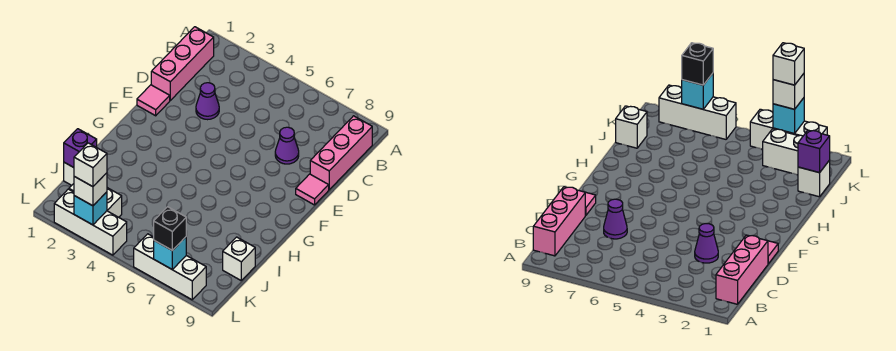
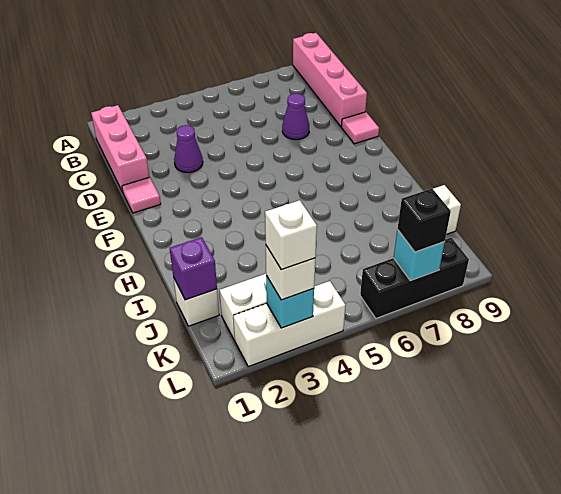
pink 1x3 brick [310,116,372,190] -> pink 1x4 brick [293,33,367,127]
white 1x3 brick [134,234,206,300] -> black 1x3 brick [360,238,469,318]

